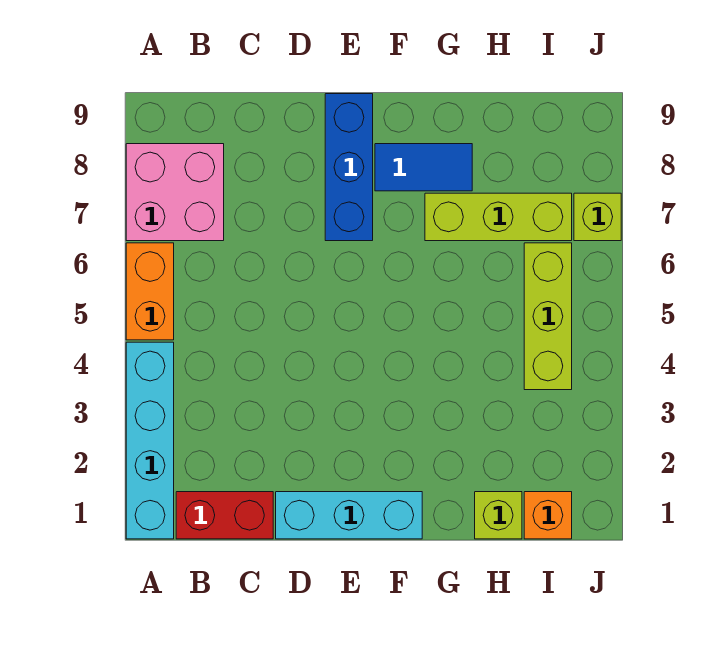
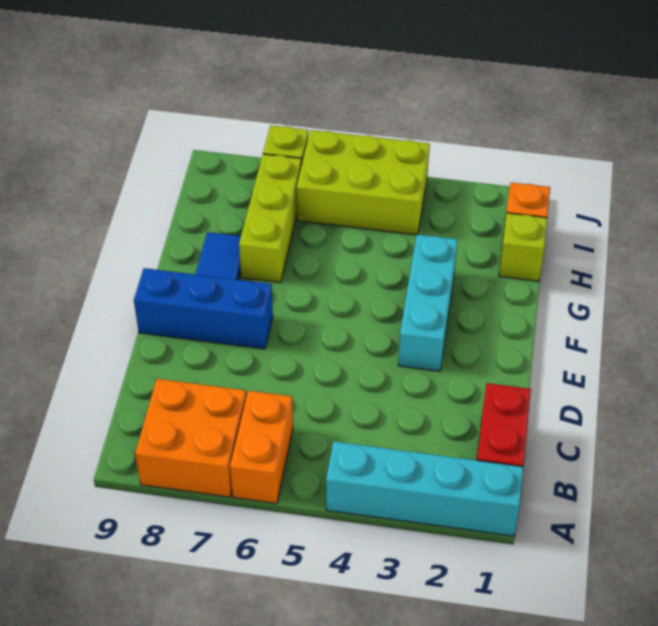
orange 1x2 brick [126,243,174,340] -> orange 1x2 brick turned to [230,391,293,504]
pink 2x2 brick [126,144,224,241] -> orange 2x2 brick [135,379,246,497]
cyan 1x3 brick [276,492,422,539] -> cyan 1x3 brick moved to [398,235,457,371]
lime 1x3 brick [524,243,572,390] -> lime 2x3 brick [297,130,430,235]

